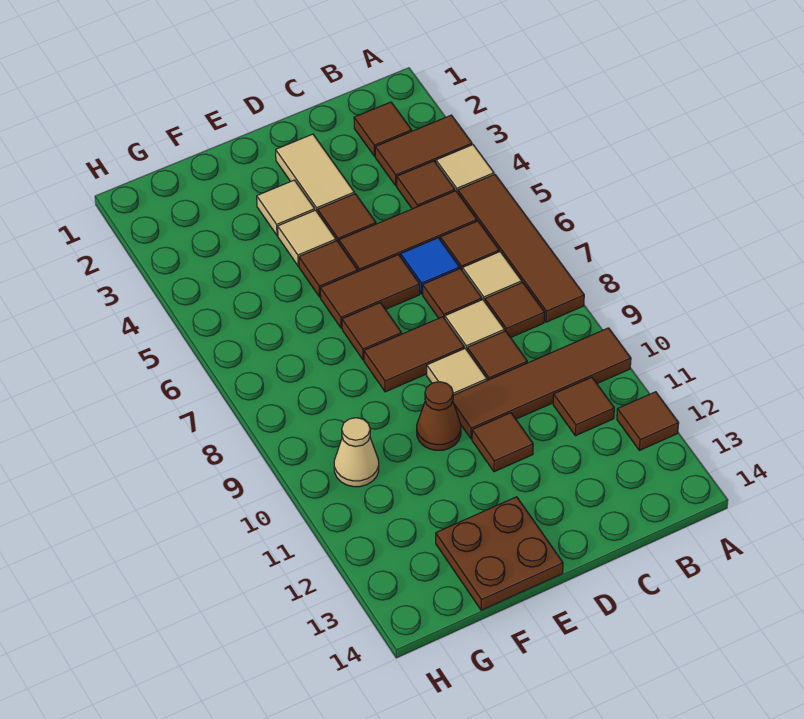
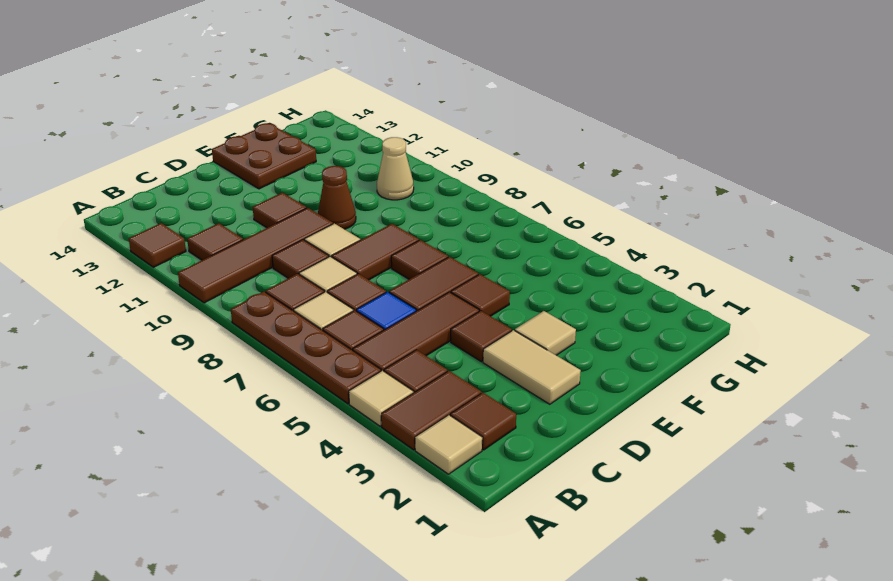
brown 1x4 tile [458,174,584,322] -> brown 1x4 plate [231,292,381,404]
tan 1x1 tile [278,210,336,266] -> tan 1x1 tile moved to [415,415,482,474]

